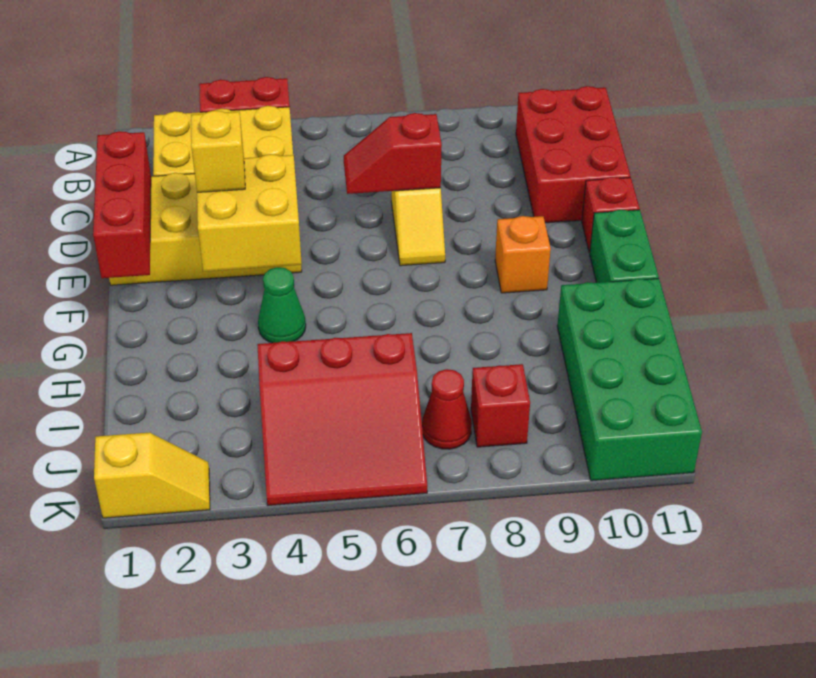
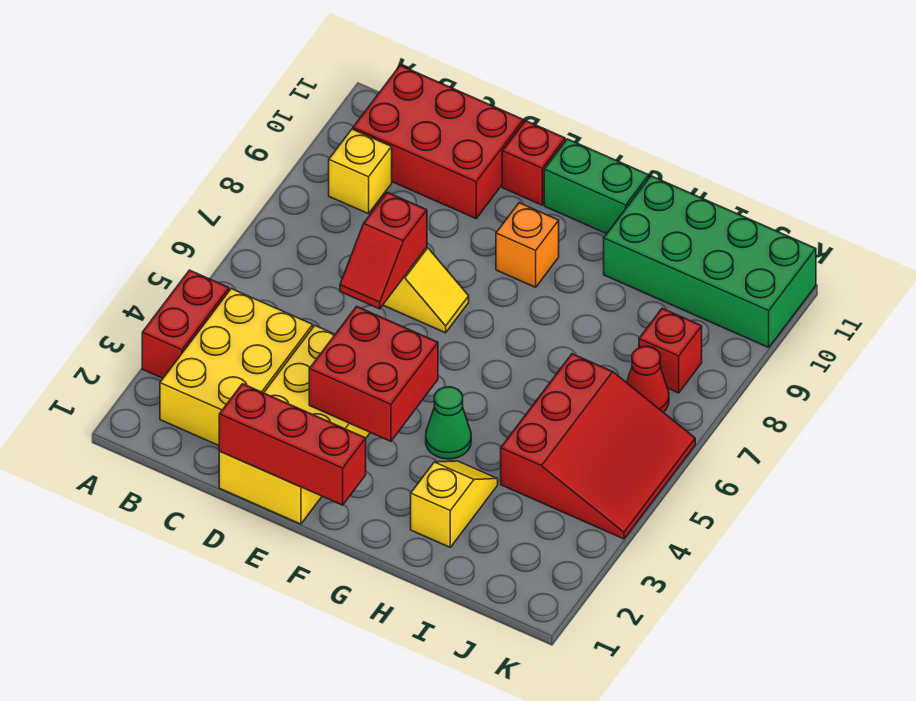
yellow 2x2 brick [197,154,302,271] -> red 2x2 brick [309,306,438,441]
yellow 1x1 brick [191,110,245,192] -> yellow 1x1 brick moved to [329,129,392,214]
yellow 1x2 slope [94,432,210,518] -> yellow 1x2 slope moved to [411,461,498,547]

